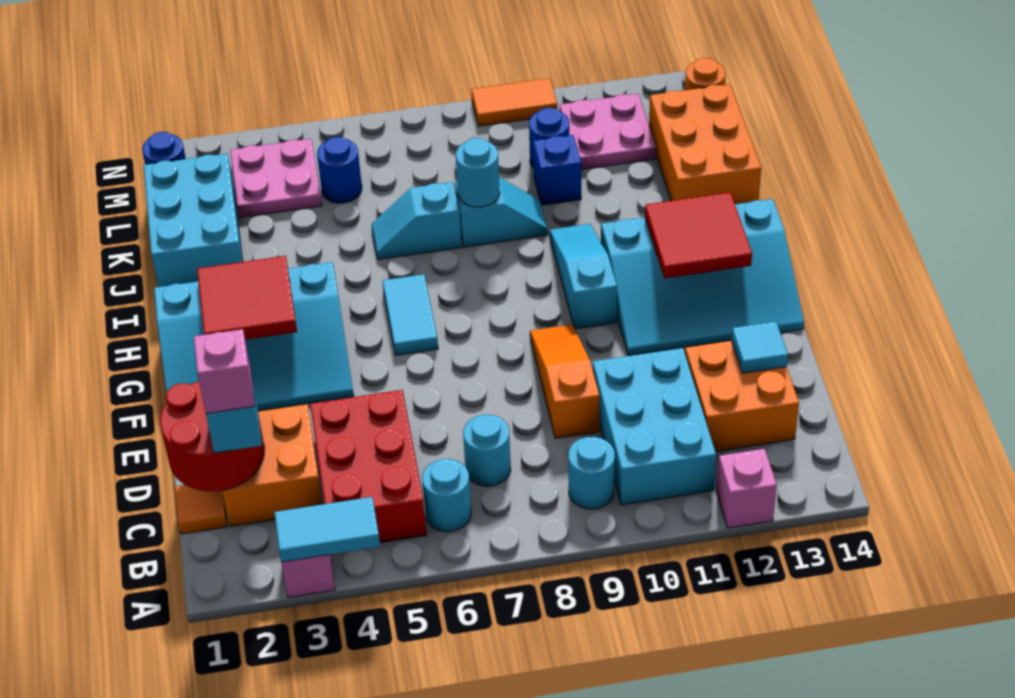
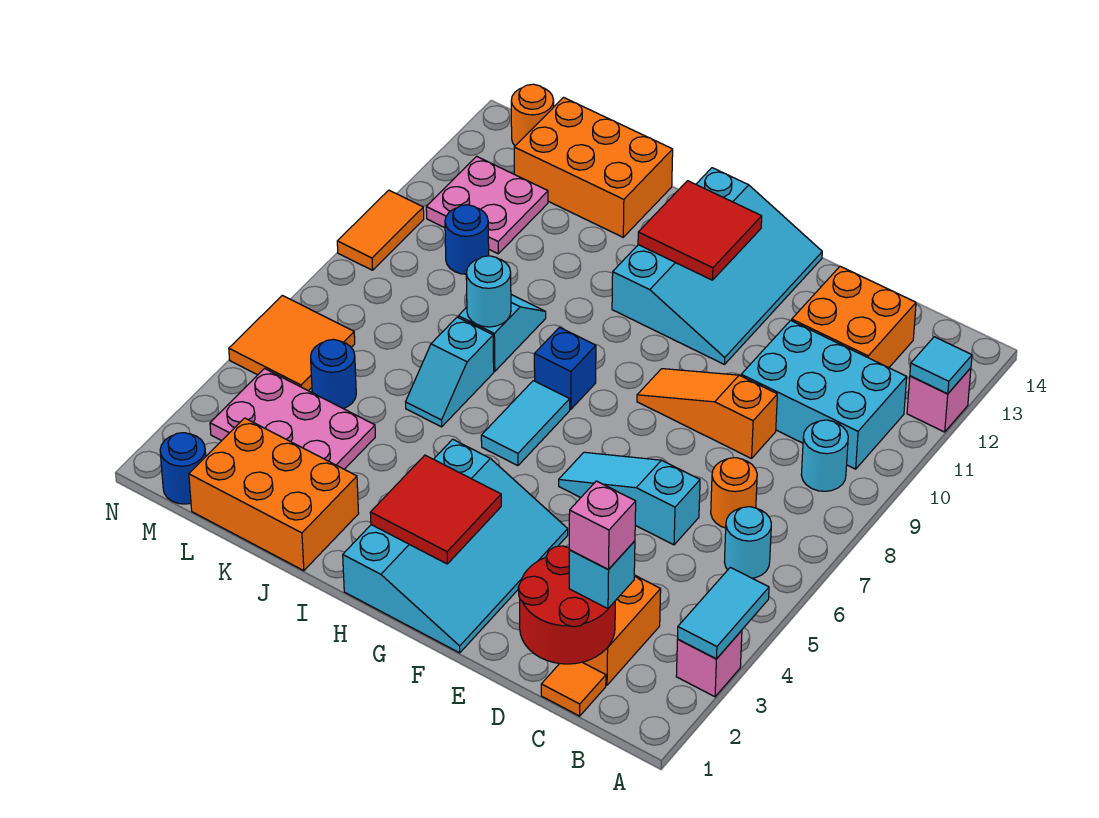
red 2x3 brick [310,390,427,543] -> none
cyan 1x1 round brick [463,415,511,486] -> orange 1x1 round brick [711,458,757,528]
cyan 1x1 tile [731,322,788,373] -> cyan 1x1 tile moved to [910,337,972,394]
cyan 1x2 tile [383,274,438,355] -> cyan 1x2 tile turned to [481,381,570,466]
cyan 1x3 slope [550,224,617,329] -> cyan 1x3 slope moved to [559,452,700,545]
cyan 2x3 brick [144,154,243,287] -> orange 2x3 brick [189,418,359,571]
blue 1x1 brick [533,135,581,205] -> blue 1x1 brick moved to [534,327,596,409]
pink 2x2 plate [230,139,322,218] -> pink 2x3 plate [210,369,375,469]
none -> orange 2x2 tile [229,295,355,391]

